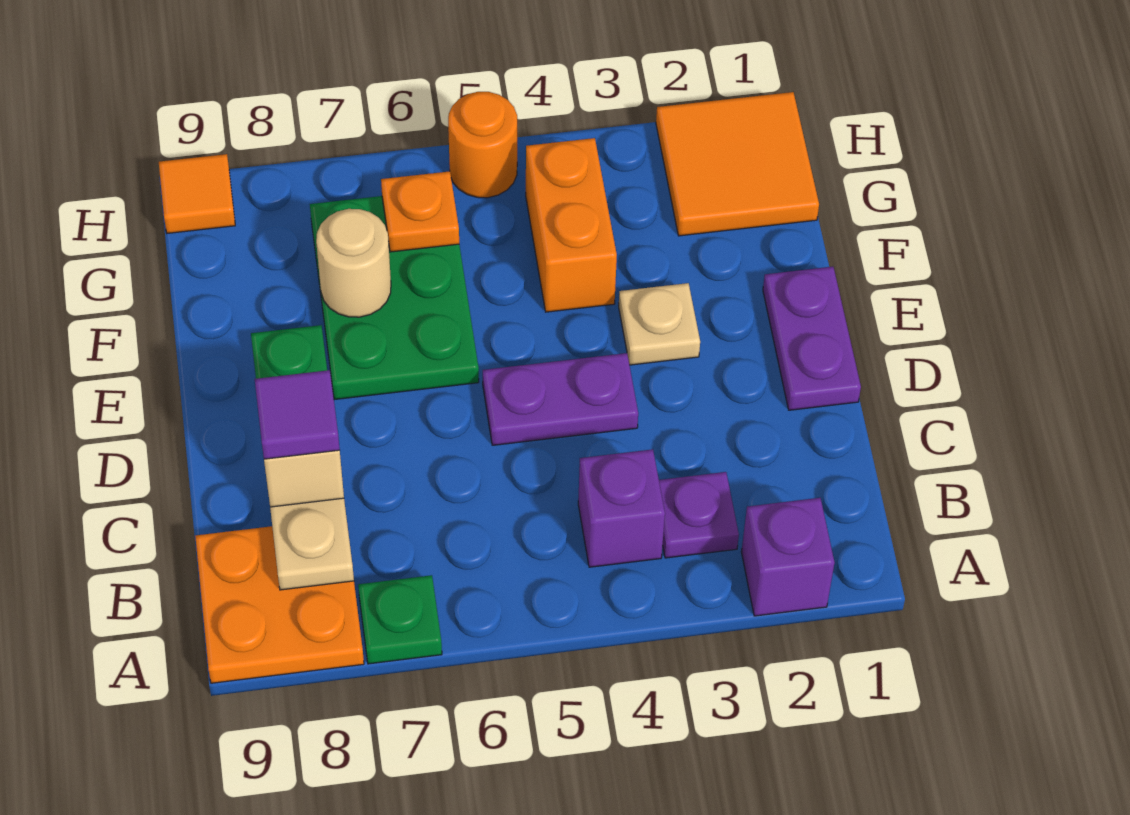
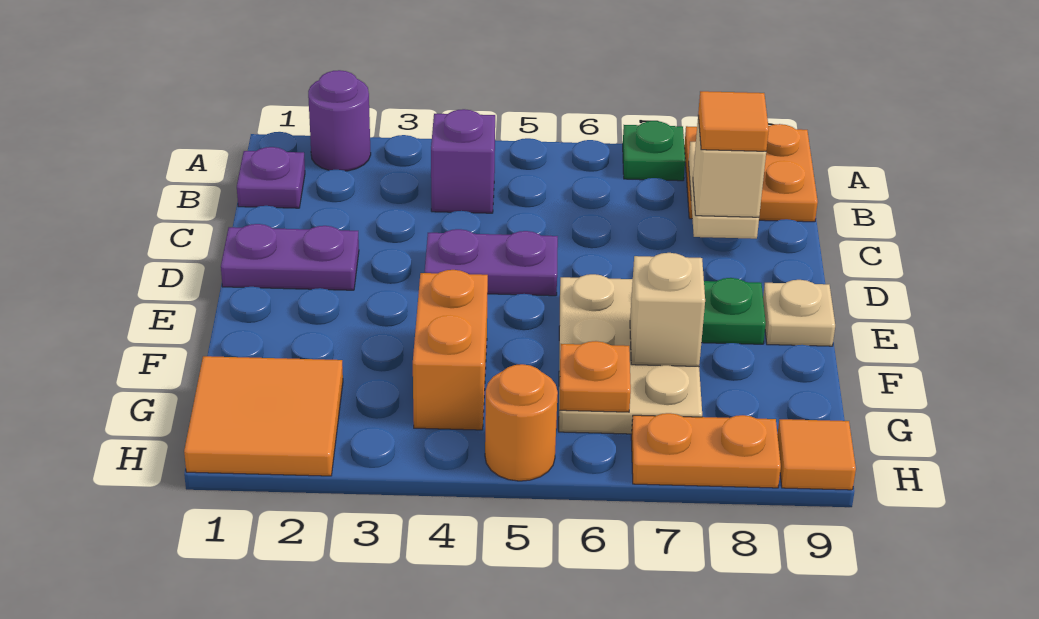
purple 1x1 brick [741,498,835,616] -> purple 1x1 round brick [308,70,371,171]
purple 1x1 plate [659,472,739,558] -> purple 1x1 plate moved to [237,147,305,208]
purple 1x1 tile [255,370,340,459] -> orange 1x1 tile [698,91,769,151]
purple 1x2 plate [763,267,861,410] -> purple 1x2 plate turned to [221,224,359,290]
tan 1x1 plate [619,283,700,365] -> tan 1x1 plate moved to [763,280,835,346]
green 2x3 plate [310,196,479,400] -> tan 2x3 plate [559,274,702,434]
tan 1x1 round brick [316,209,391,317] -> tan 1x1 brick [630,253,705,367]
none -> orange 1x2 plate [631,413,781,488]

